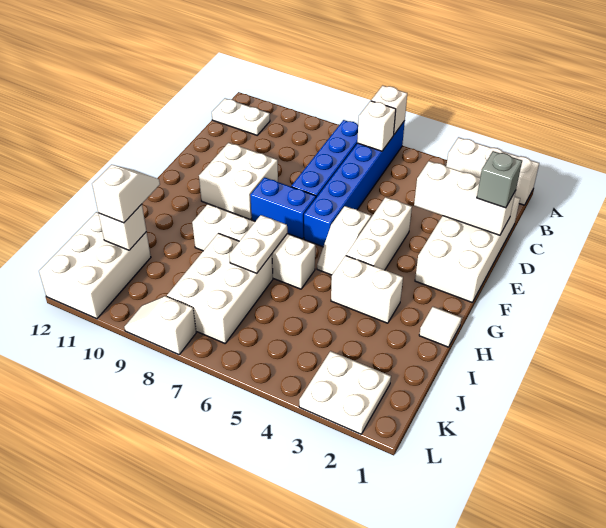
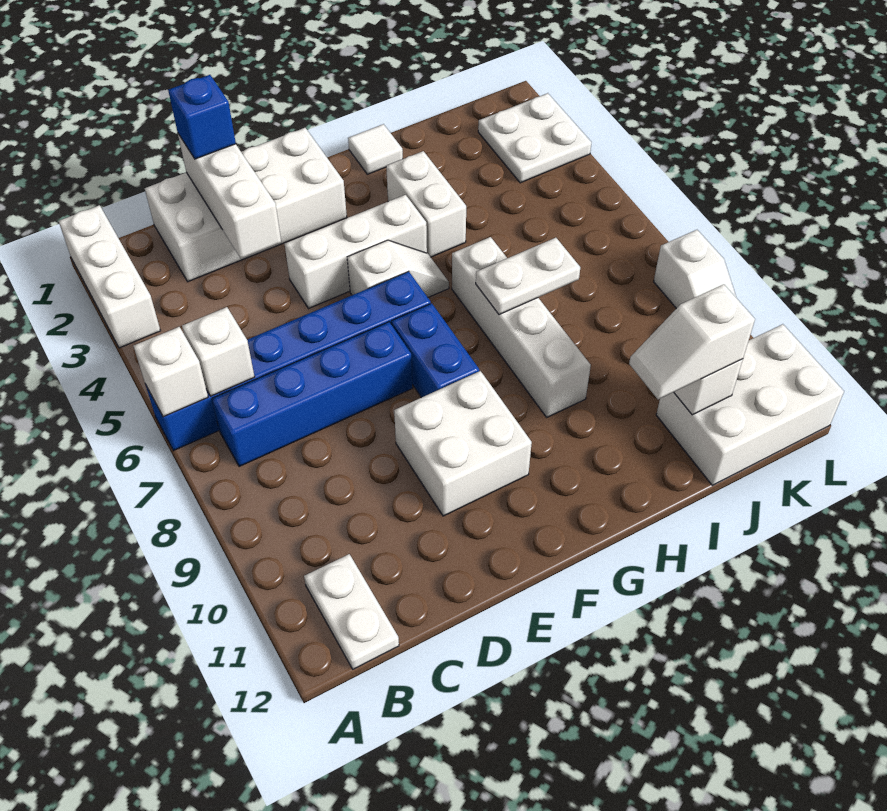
grey 1x1 brick [477,151,522,208] -> blue 1x1 brick [168,75,236,159]
white 2x3 brick [167,233,273,343] -> none

